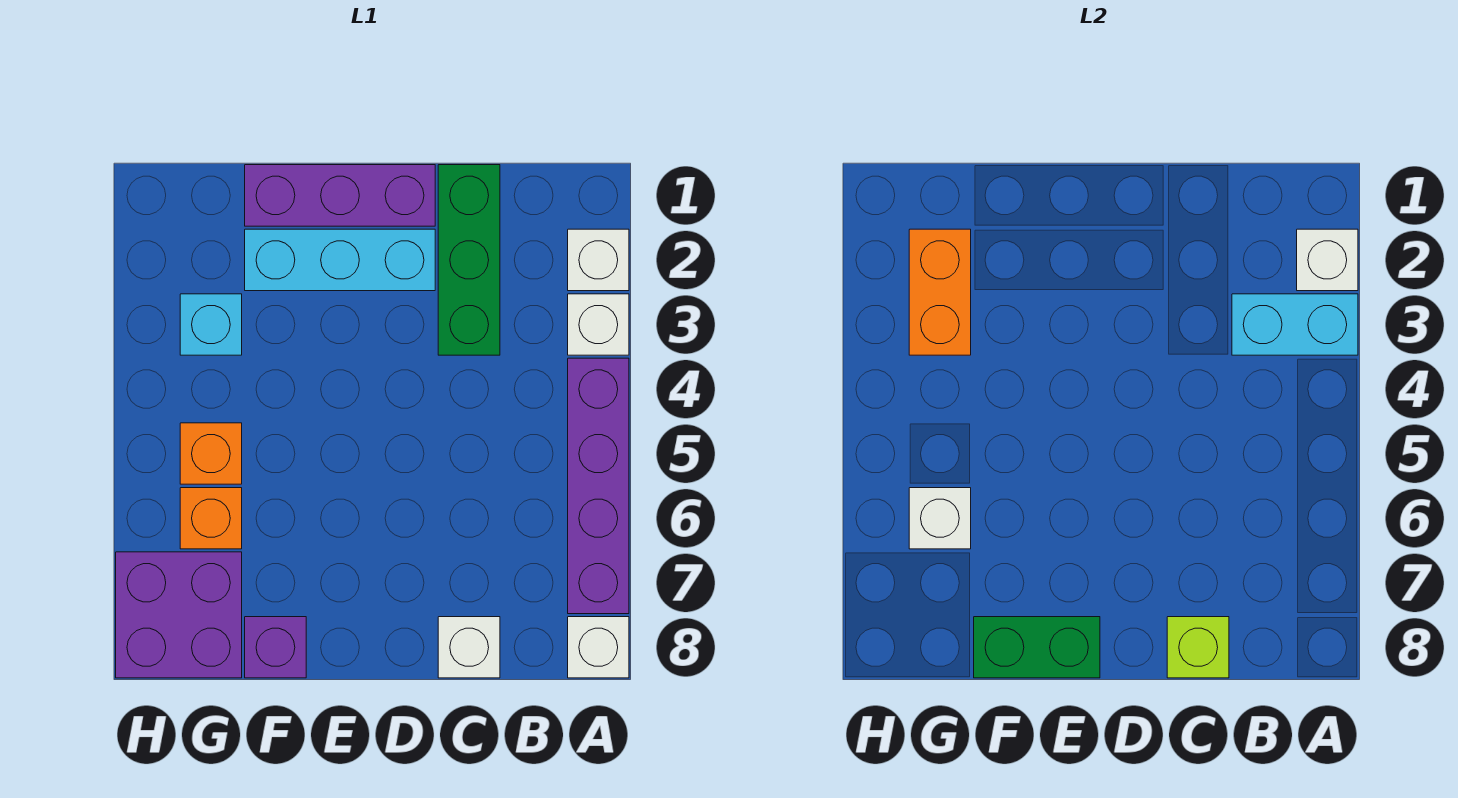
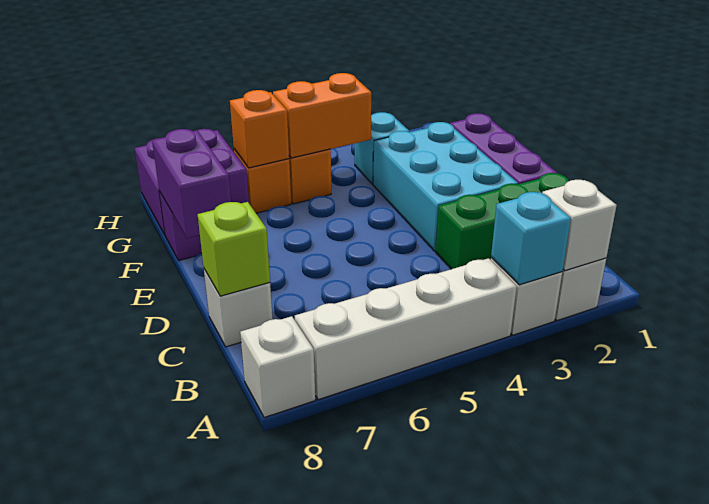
cyan 1x2 brick [1232,294,1358,355] -> cyan 1x1 brick [491,192,571,285]
purple 1x4 brick [568,358,629,614] -> white 1x4 brick [295,258,517,400]
cyan 1x3 brick [245,229,435,291] -> cyan 2x3 brick [373,122,518,251]
green 1x2 brick [974,617,1100,678] -> purple 1x2 brick [152,129,231,238]
orange 1x2 brick [909,229,971,355] -> orange 1x2 brick moved to [273,73,371,158]
white 1x1 brick [909,488,971,549] -> orange 1x1 brick [230,90,289,168]

